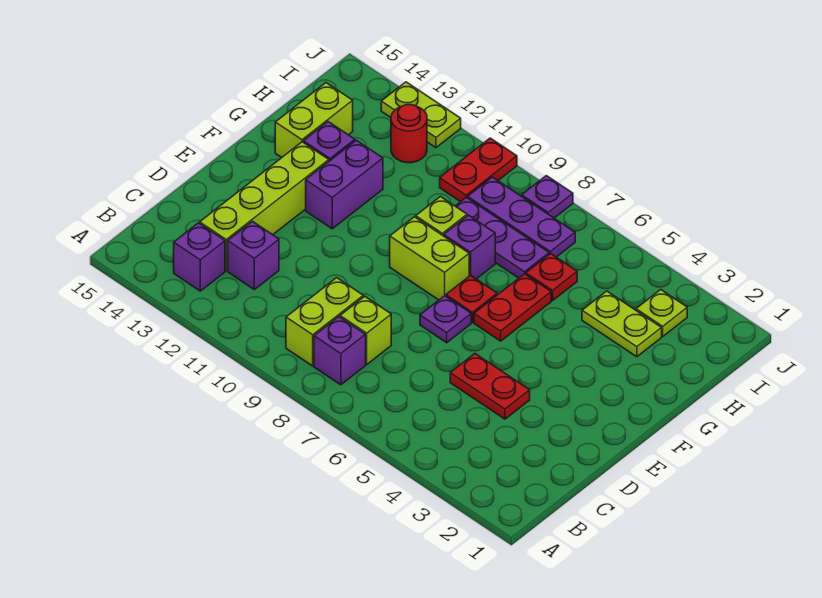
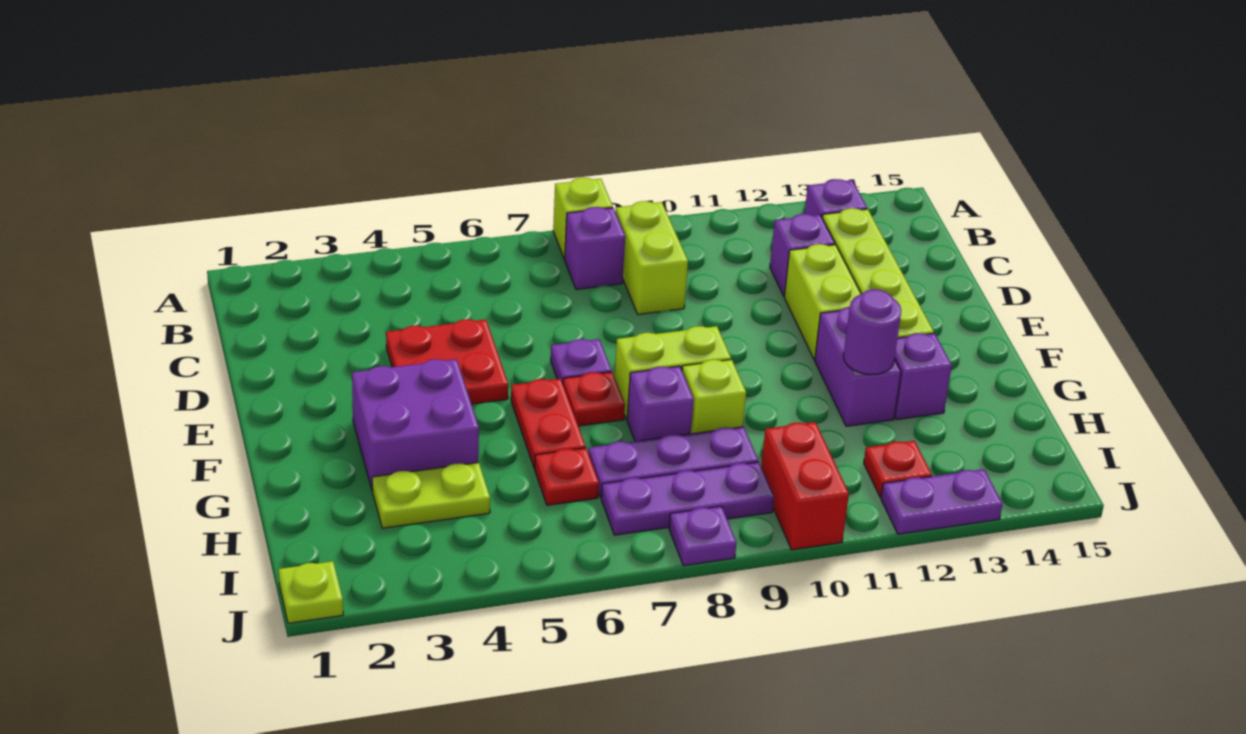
lime 1x1 brick [340,296,391,364] -> lime 1x1 brick moved to [553,178,613,259]
red 1x2 plate [450,354,530,419] -> red 2x2 plate [386,319,508,404]
none -> purple 2x2 brick [352,359,479,491]
none -> purple 1x1 round brick [843,289,901,375]
lime 1x2 brick [275,83,353,158] -> lime 1x2 brick moved to [784,244,861,360]
lime 1x1 plate [636,290,687,336] -> lime 1x1 plate moved to [279,561,343,623]
red 1x2 plate [440,138,517,202] -> red 1x2 brick [761,422,849,550]
red 1x1 round brick [391,105,427,163] -> red 1x1 plate [864,441,932,497]
lime 1x2 plate [381,82,461,148] -> purple 1x2 plate [881,469,1002,534]

